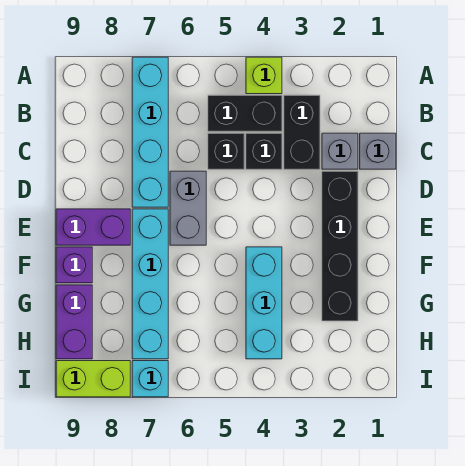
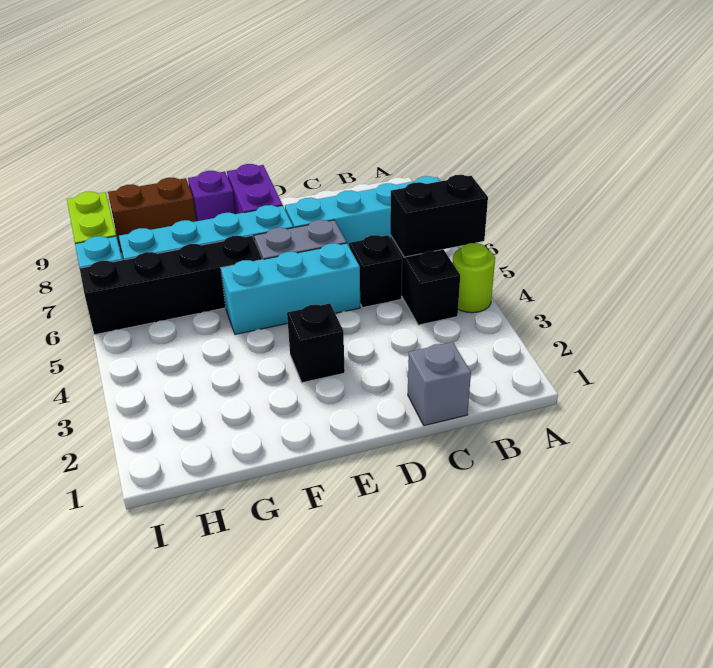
lime 1x1 brick [246,57,282,94] -> lime 1x1 round brick [453,243,495,313]
black 1x2 brick [284,95,320,169] -> black 1x2 brick moved to [390,175,488,257]
grey 1x1 brick [322,133,358,169] -> none
black 1x1 brick [246,133,282,169] -> black 1x1 brick moved to [287,304,345,383]
black 1x4 brick [322,171,358,321] -> black 1x4 brick moved to [80,236,262,335]
cyan 1x3 brick [246,247,282,359] -> cyan 1x3 brick moved to [221,243,360,334]
purple 1x2 brick [56,285,92,359] -> brown 1x2 brick [108,177,196,252]

